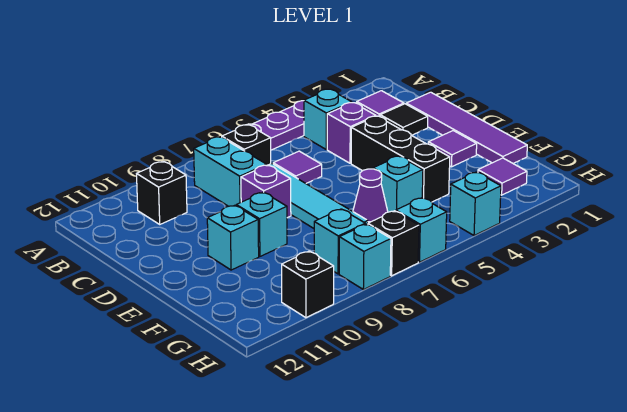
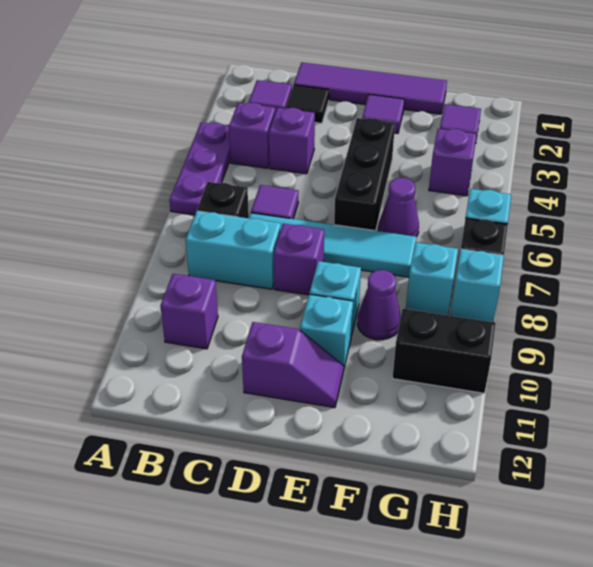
cyan 1x1 brick [304,89,352,149] -> purple 1x1 brick [229,103,275,168]
black 1x1 brick [137,162,187,224] -> purple 1x1 brick [160,274,218,349]
black 1x3 brick [351,116,450,202] -> black 1x3 brick turned to [334,118,395,231]
none -> purple 1x2 slope [242,322,344,408]
cyan 1x1 brick [373,156,423,212] -> none
none -> purple 1x1 cone [357,270,401,340]
none -> purple 1x1 brick [429,129,477,196]
cyan 1x1 brick [450,172,501,236] -> none
black 1x1 brick [282,251,334,318] -> black 1x2 brick [393,309,496,393]

